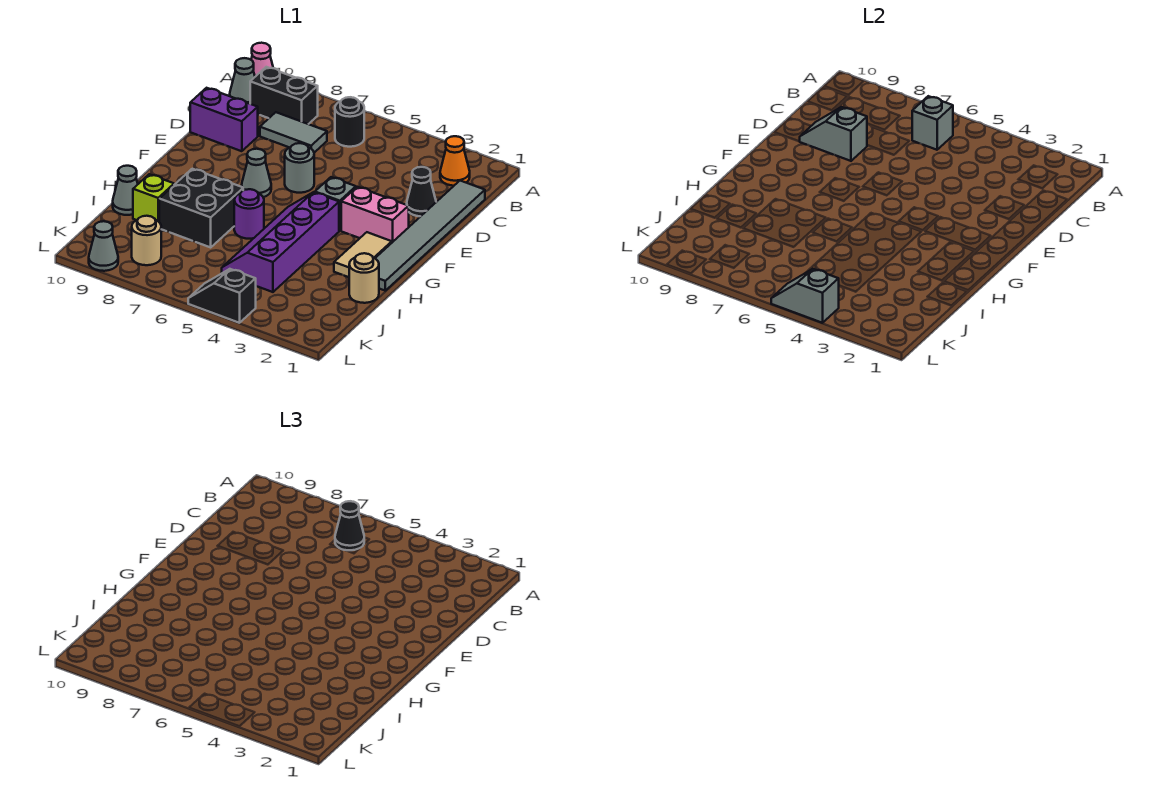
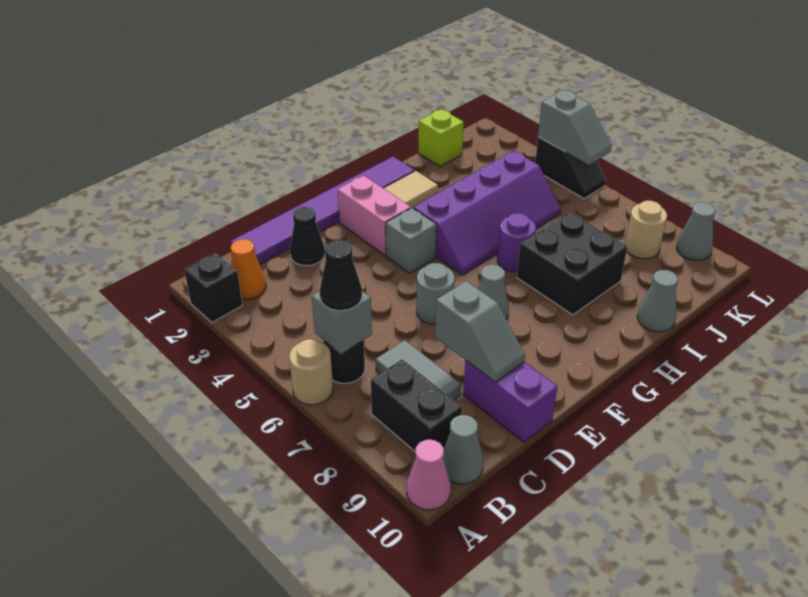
none -> black 1x1 brick [184,253,242,322]
grey 1x6 tile [375,181,485,291] -> purple 1x6 tile [230,156,415,265]
tan 1x1 round brick [349,253,379,303] -> tan 1x1 round brick moved to [289,339,333,405]
lime 1x1 brick [133,174,174,222] -> lime 1x1 brick moved to [419,109,464,167]

